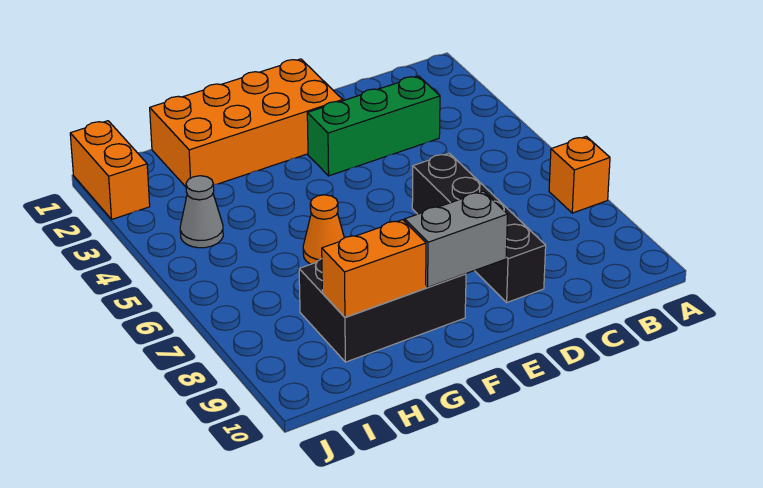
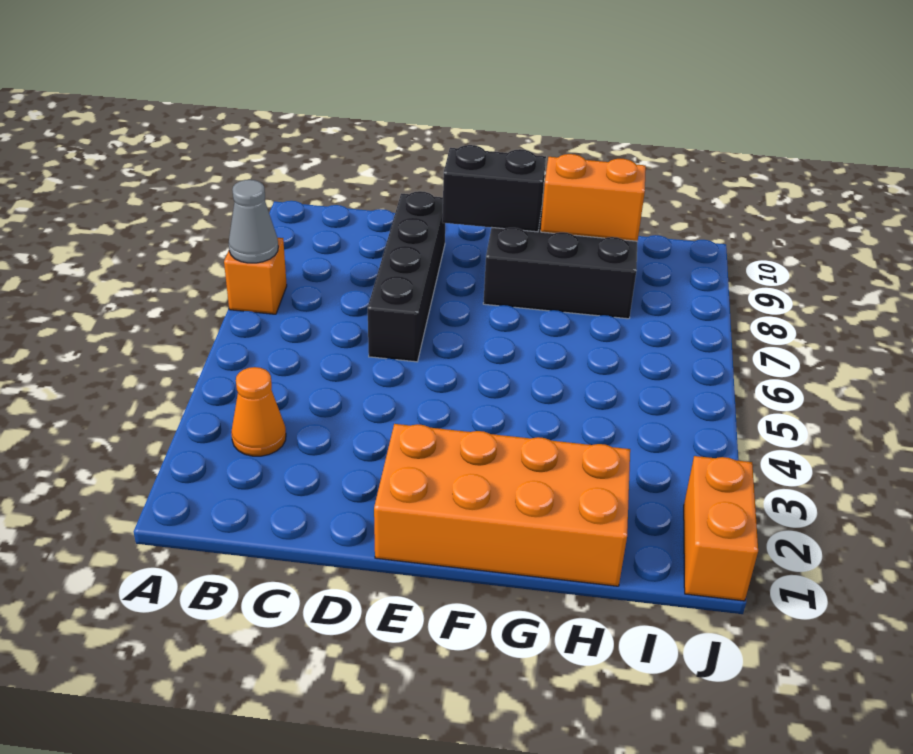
green 1x3 brick [307,76,440,176] -> none
grey 1x2 brick [405,191,508,287] -> black 1x2 brick [442,145,546,232]
orange 1x1 cone [303,195,344,264] -> orange 1x1 cone moved to [231,367,286,456]
grey 1x1 cone [180,176,223,248] -> grey 1x1 cone moved to [229,180,278,263]

